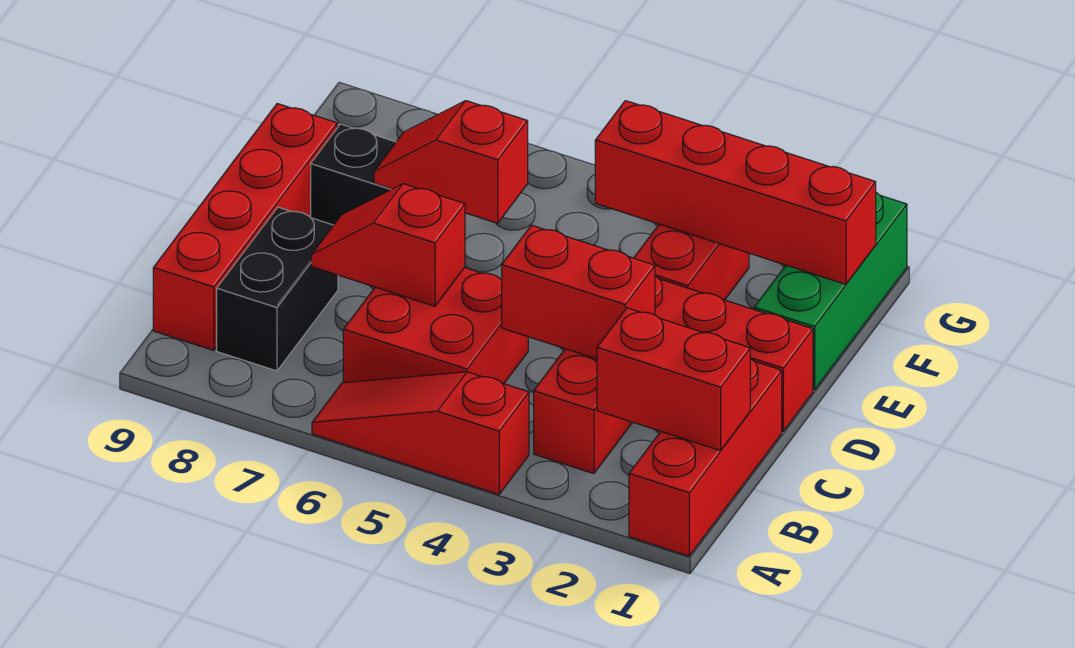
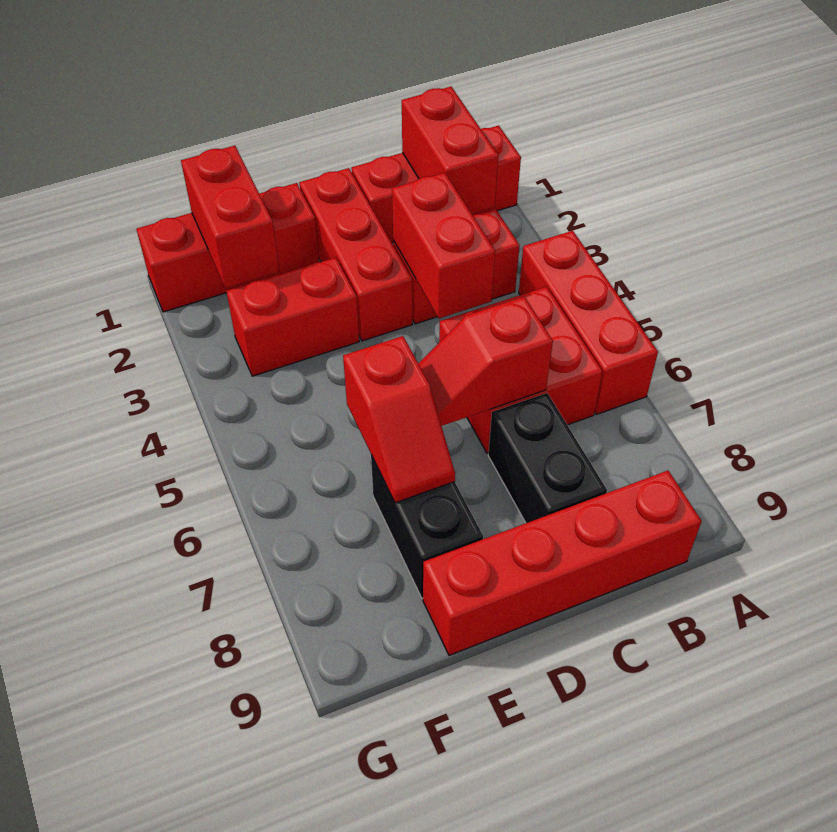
red 1x3 slope [312,372,529,495] -> red 1x3 brick [519,231,658,414]
black 1x2 brick [217,207,338,371] -> black 1x2 brick turned to [488,393,607,523]
red 1x2 slope [311,184,465,306] -> red 1x2 slope turned to [418,297,553,426]
green 1x3 brick [754,193,907,390] -> red 1x3 brick [136,183,319,312]
red 1x4 brick [595,101,876,284] -> red 1x2 brick [181,146,279,288]

